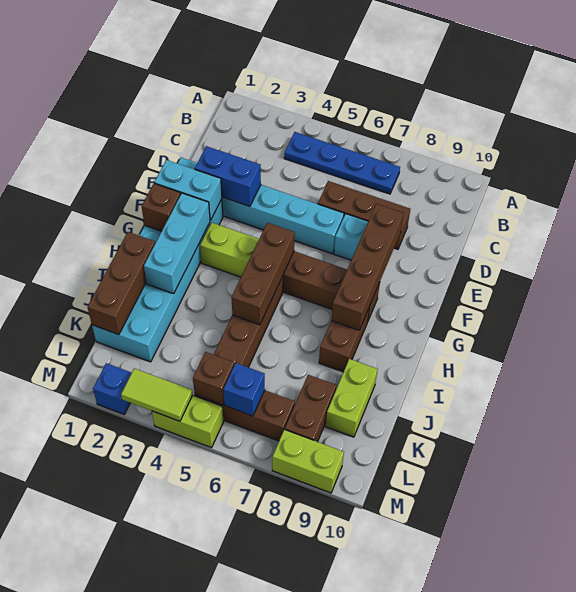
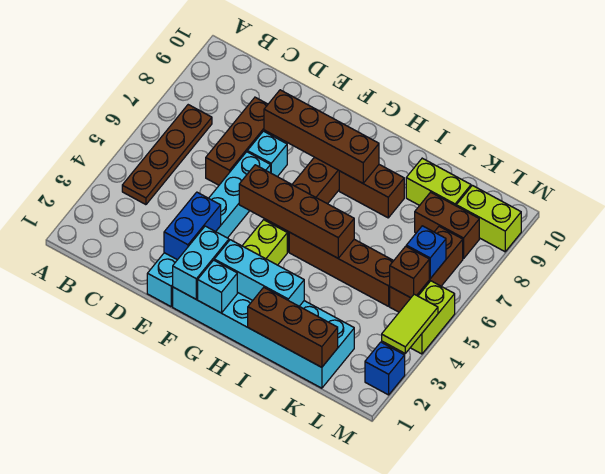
blue 1x4 plate [284,132,400,194] -> brown 1x4 plate [122,105,212,205]
brown 1x1 brick [142,183,181,231] -> cyan 1x1 brick [198,260,237,313]
brown 1x3 brick [231,223,295,325] -> brown 1x4 brick [239,165,354,258]
lime 1x2 brick [272,429,344,493] -> lime 1x2 brick turned to [456,185,521,252]

